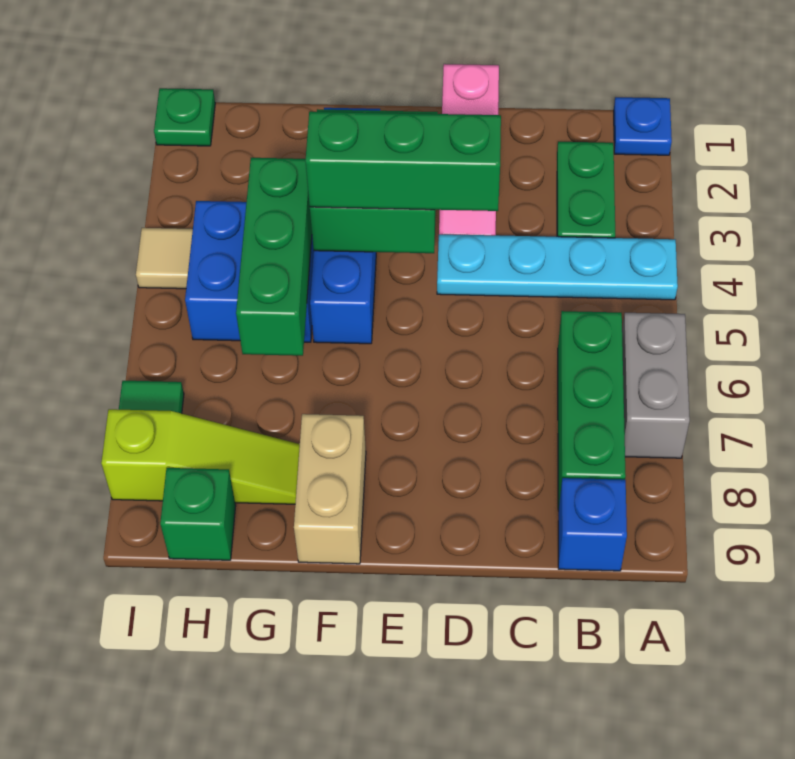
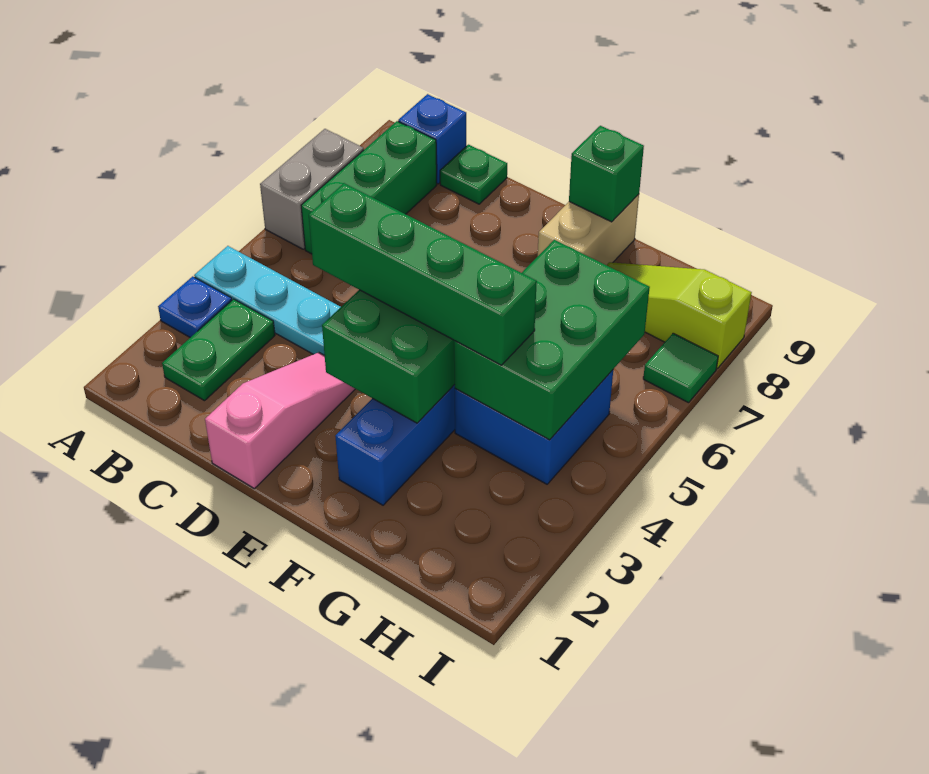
blue 1x1 plate [614,97,672,155] -> blue 1x1 plate moved to [158,276,232,337]
green 1x3 brick [305,111,501,211] -> green 1x4 brick [309,183,537,365]
green 1x3 brick [236,158,312,356] -> green 2x3 brick [454,240,650,440]
green 1x1 brick [160,468,236,560] -> green 1x1 brick moved to [569,126,644,222]
green 1x1 plate [154,88,215,146] -> green 1x1 plate moved to [440,145,507,204]
tan 1x1 tile [136,228,193,289] -> none

